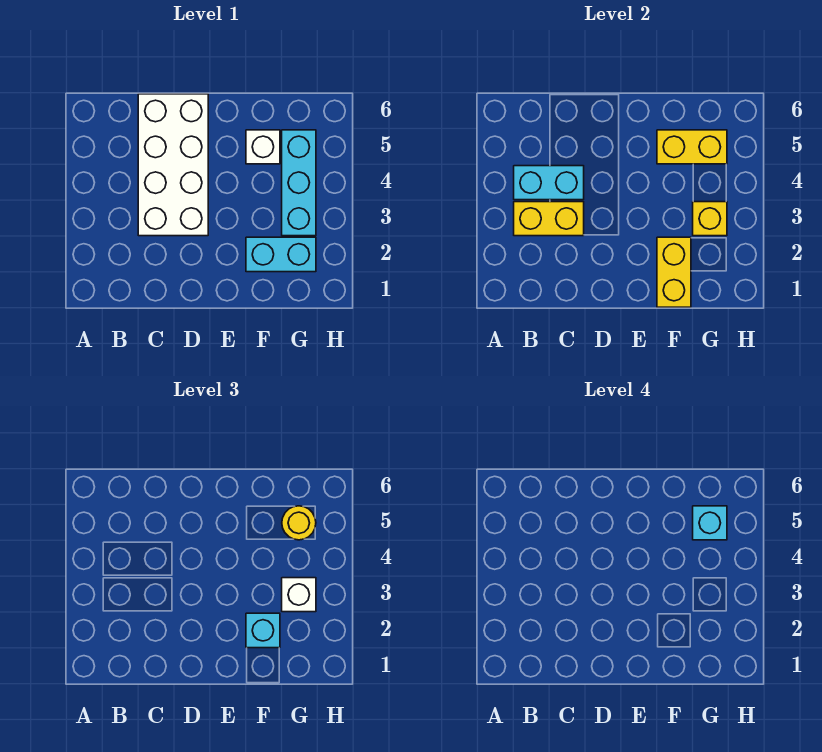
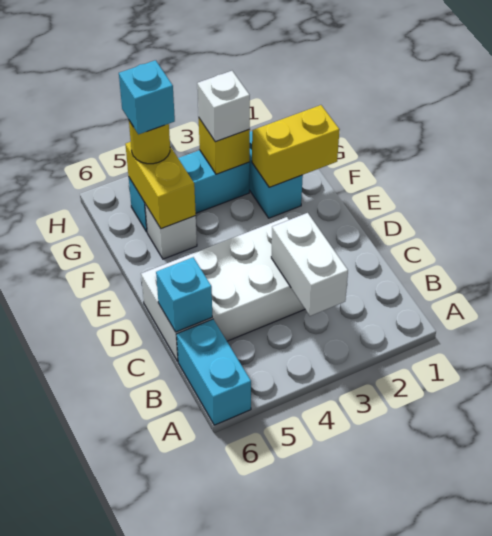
yellow 1x2 brick [514,202,584,236] -> white 1x2 brick [271,213,348,316]
cyan 1x2 brick [514,166,584,200] -> cyan 1x2 brick moved to [177,319,251,425]
cyan 1x1 brick [246,613,280,648] -> cyan 1x1 brick moved to [156,257,212,332]

